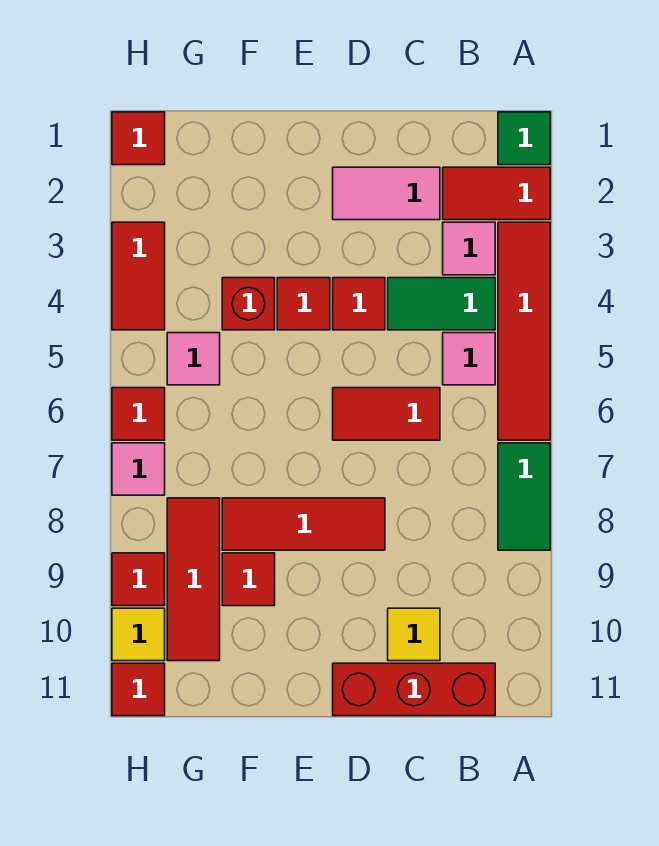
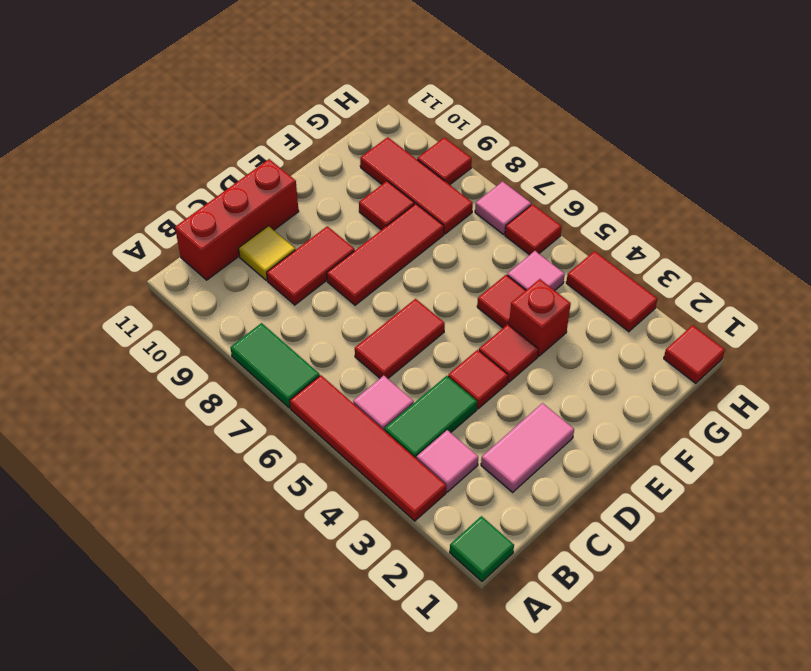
red 1x2 tile [443,167,550,220] -> red 1x2 tile moved to [267,226,355,305]
yellow 1x1 tile [112,608,165,661] -> none
red 1x1 tile [112,663,165,716] -> red 1x1 tile moved to [477,275,526,328]

